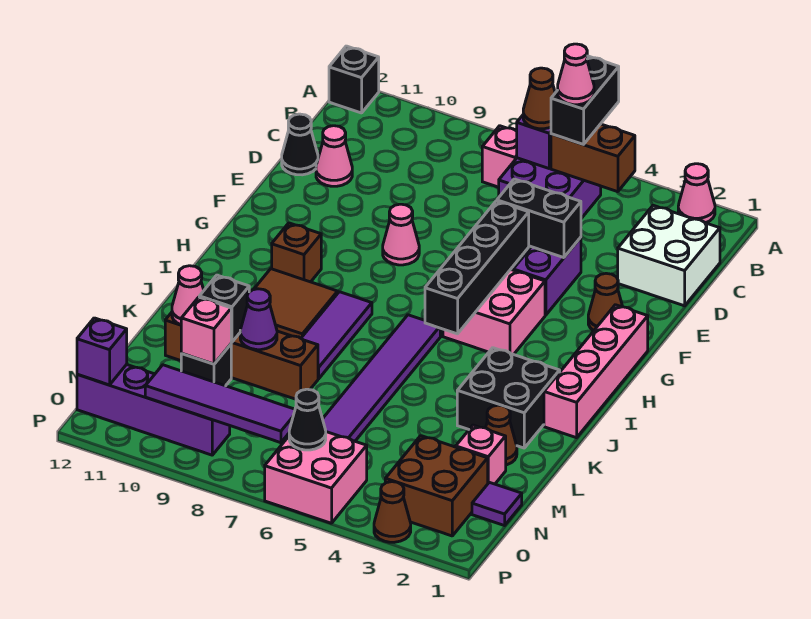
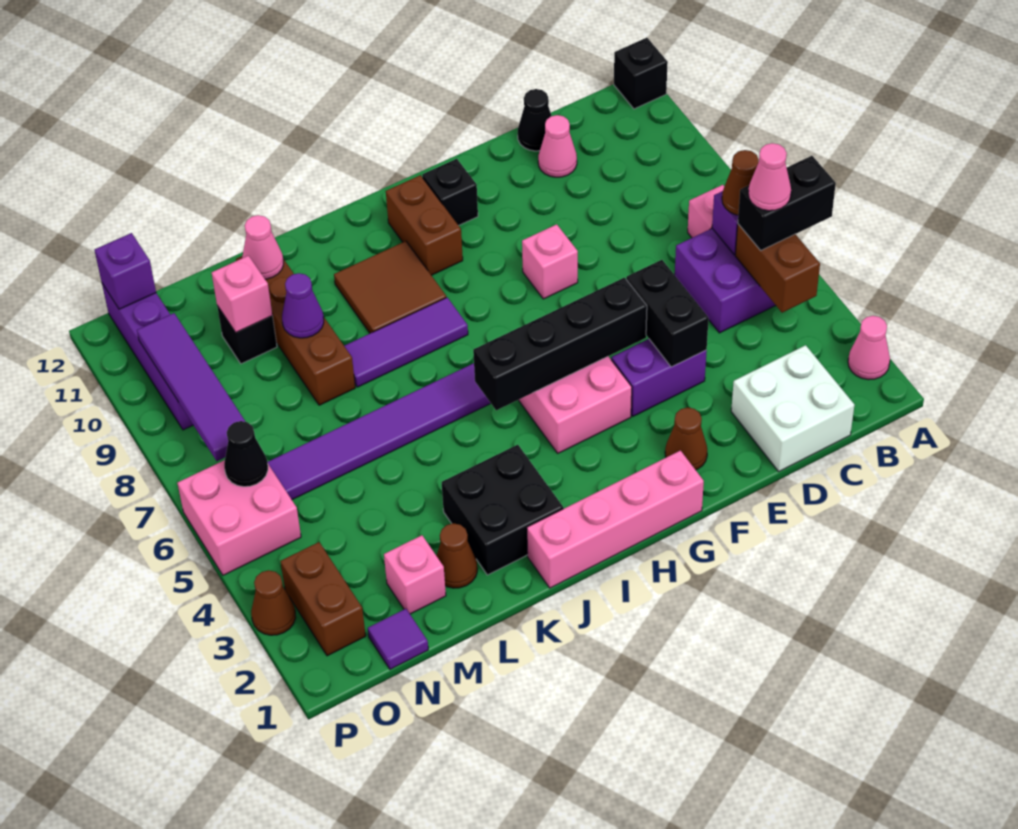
pink 1x1 cone [383,204,419,265] -> pink 1x1 brick [522,224,578,299]
brown 1x1 brick [272,223,321,282] -> brown 1x2 brick [386,175,463,275]
black 1x1 brick [199,275,249,342] -> black 1x1 brick moved to [422,159,478,225]
brown 2x2 brick [385,436,488,536] -> brown 1x2 brick [281,542,366,656]

